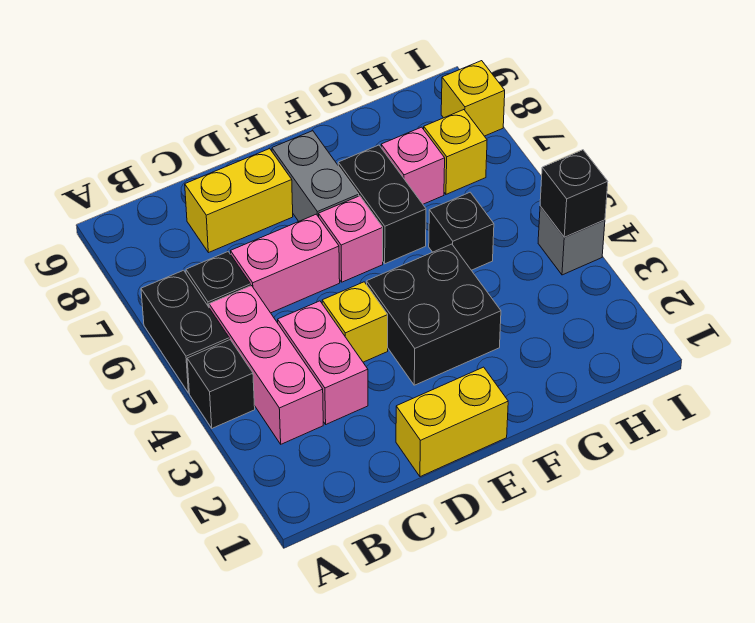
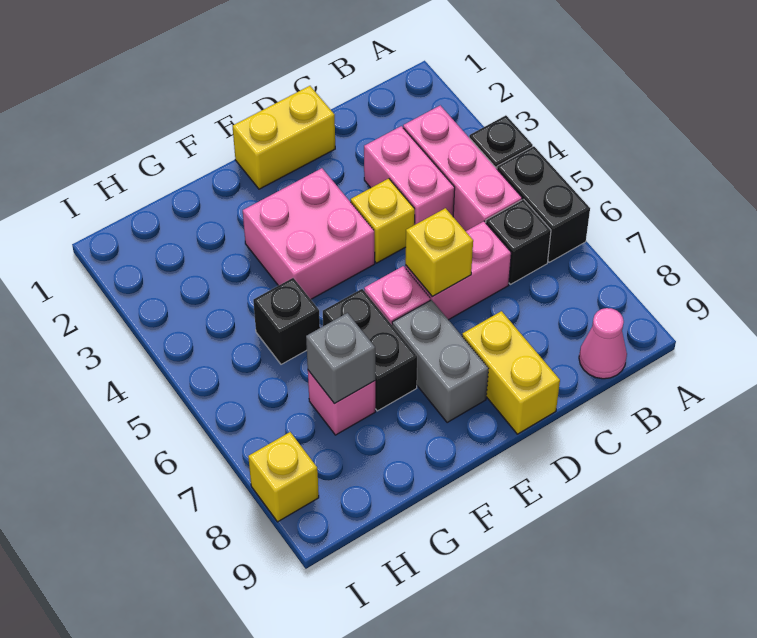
none -> pink 1x1 cone [579,308,627,379]
yellow 1x2 brick [185,149,293,253] -> yellow 1x2 brick turned to [462,311,560,434]
black 2x2 brick [367,244,501,385] -> pink 2x2 brick [243,168,375,299]
yellow 1x1 brick [424,110,487,194] -> yellow 1x1 brick moved to [405,208,473,297]
grey 1x1 brick [538,206,605,275] -> grey 1x1 brick moved to [306,313,375,404]
black 1x1 brick [540,150,608,237] -> none

